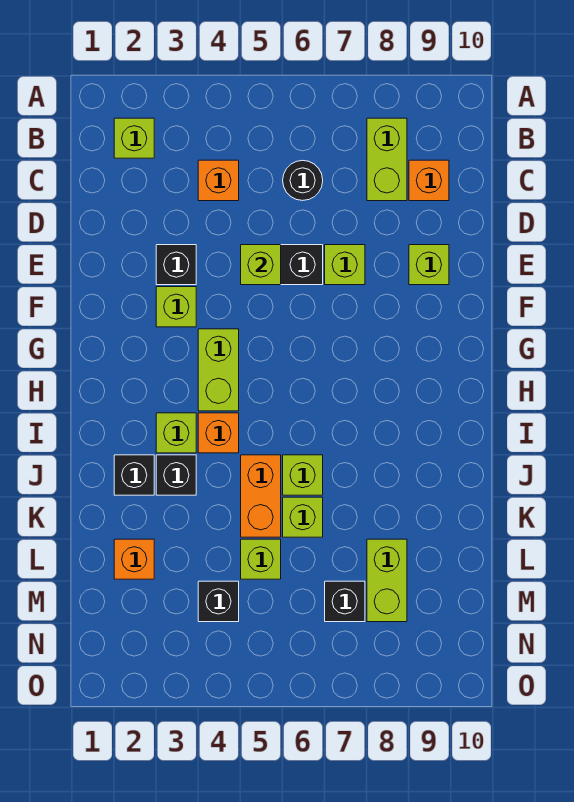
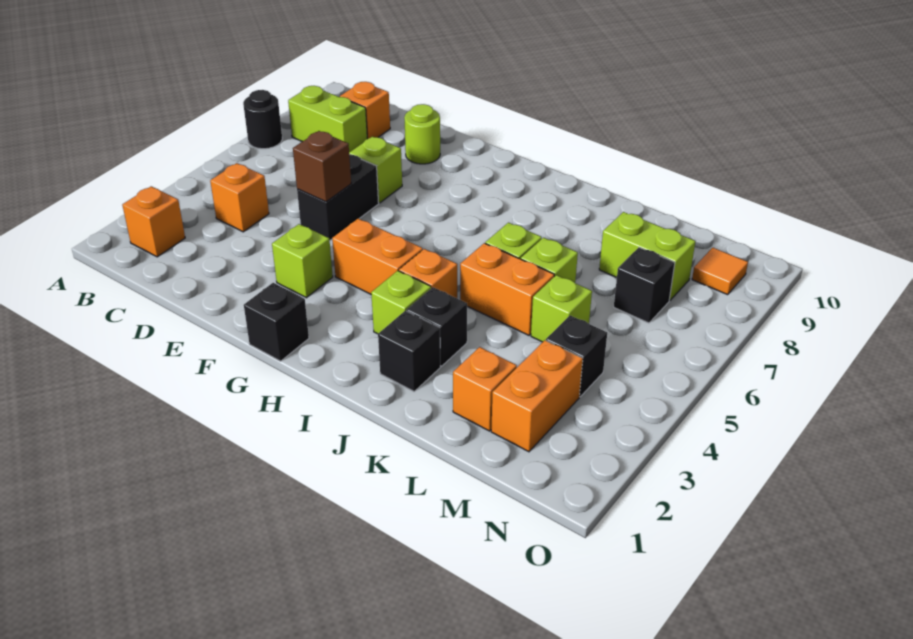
lime 1x1 brick [114,118,154,158] -> orange 1x1 brick [122,186,185,257]
black 1x1 round brick [283,160,323,201] -> black 1x1 round brick moved to [243,90,282,149]
black 1x1 brick [156,245,196,285] -> black 1x1 brick moved to [244,283,309,361]
lime 1x1 brick [241,245,281,285] -> brown 1x1 brick [293,131,351,202]
lime 1x1 brick [409,245,449,285] -> lime 1x1 round brick [404,104,440,164]
lime 1x2 brick [198,329,239,411] -> orange 1x2 brick [332,219,423,294]
none -> orange 1x2 brick [491,340,583,452]
none -> orange 1x1 tile [692,248,748,295]

